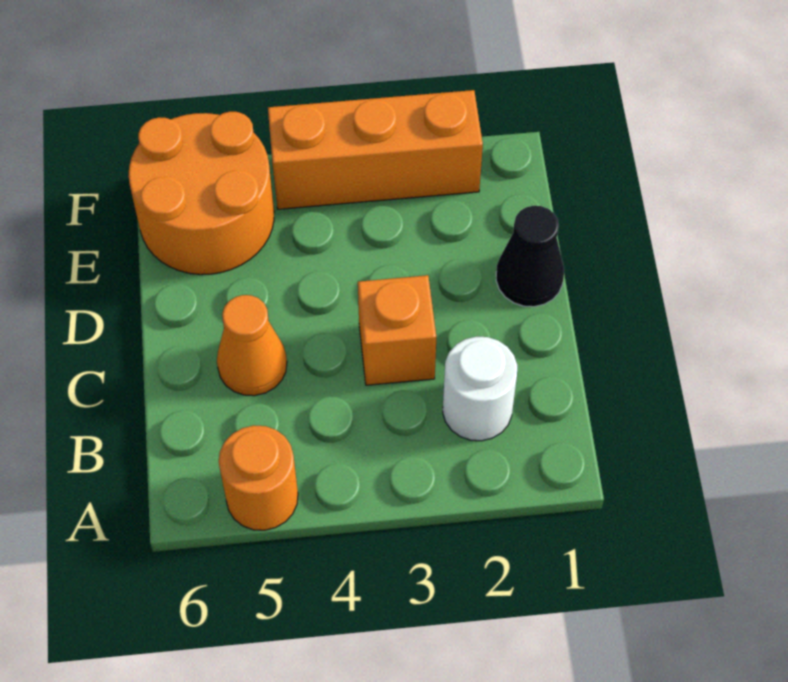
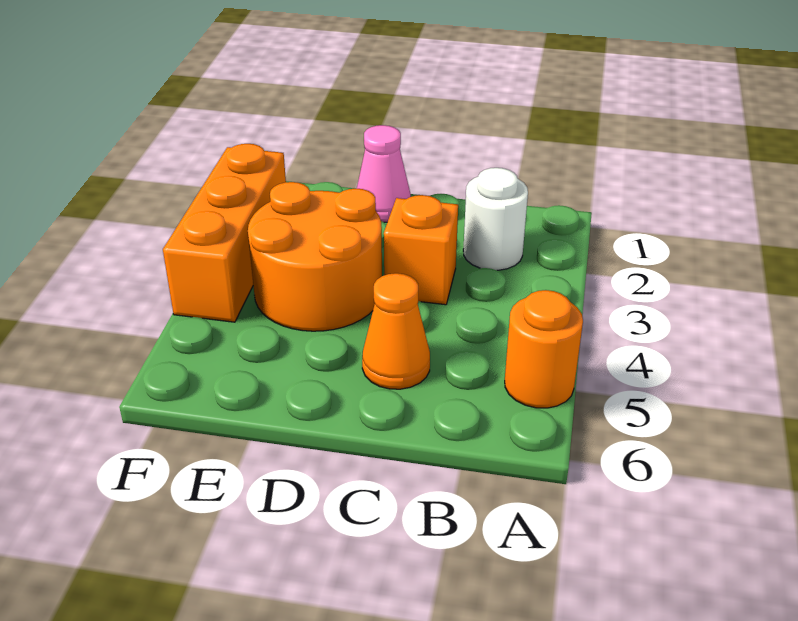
black 1x1 cone [496,206,564,307] -> pink 1x1 cone [357,125,411,222]
orange 2x2 round brick [129,111,274,275] -> orange 2x2 round brick moved to [248,182,382,331]

